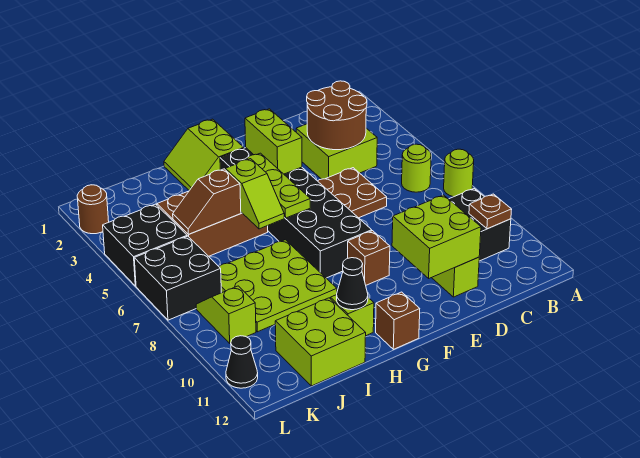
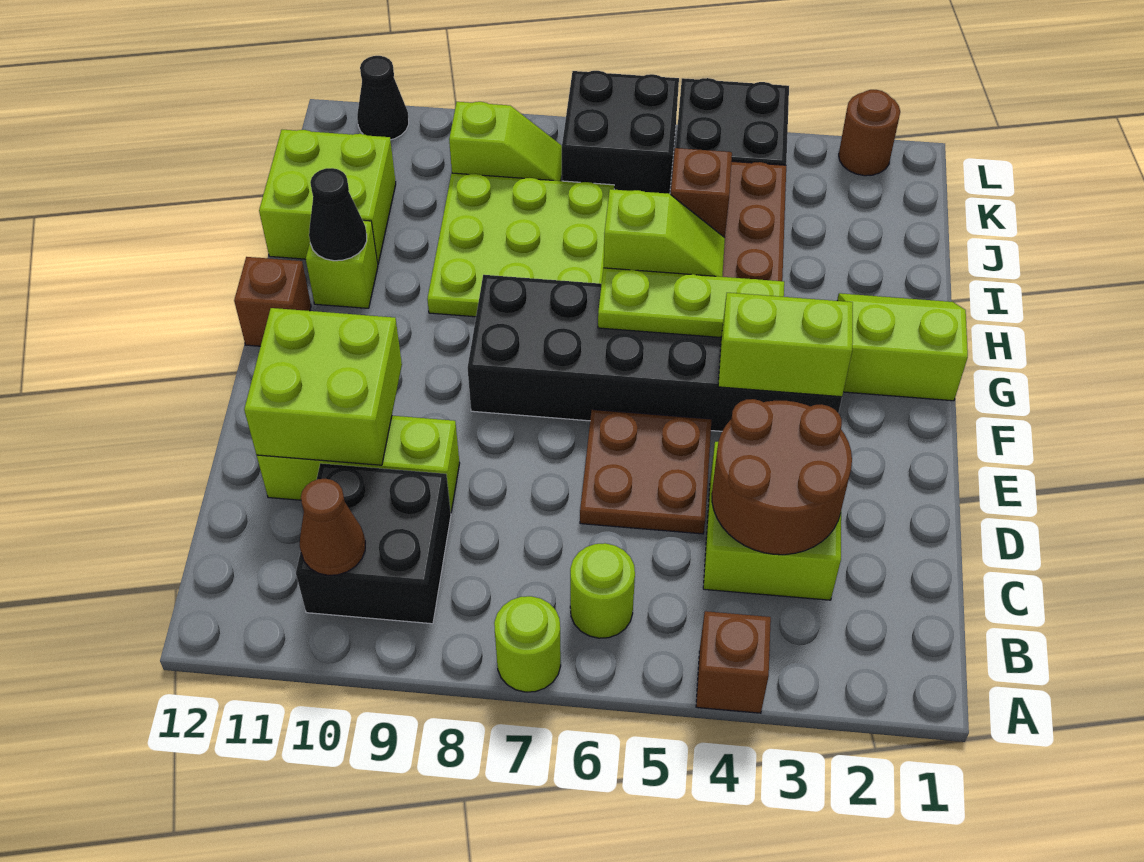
brown 1x1 plate [469,194,512,229] -> brown 1x1 cone [300,479,365,575]
brown 1x1 brick [348,231,390,285] -> brown 1x1 brick moved to [696,611,771,713]
lime 1x2 slope [225,159,284,229] -> lime 1x2 slope turned to [604,189,725,277]

